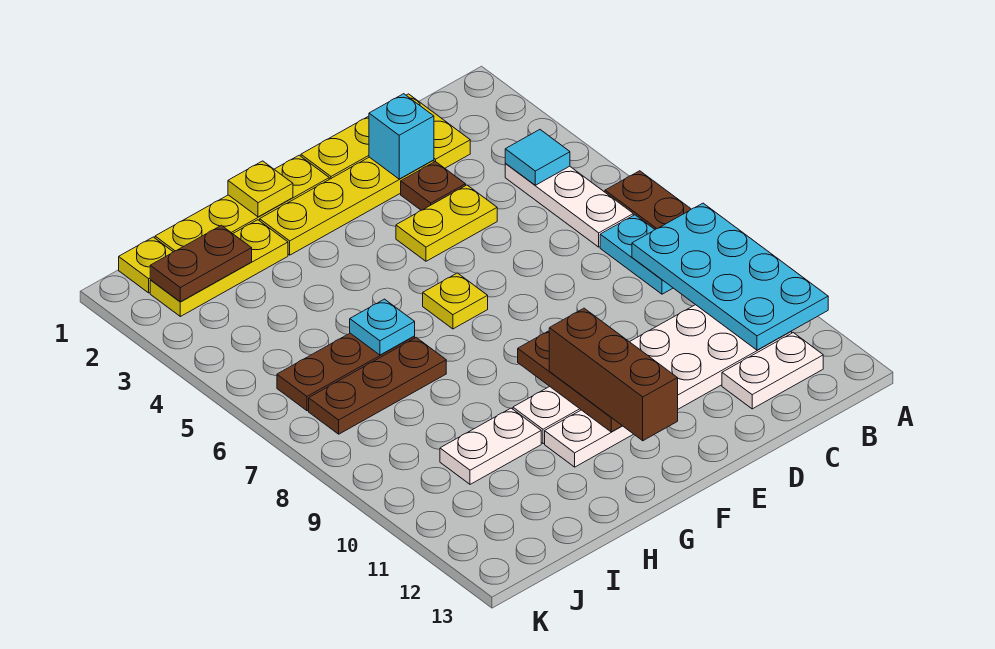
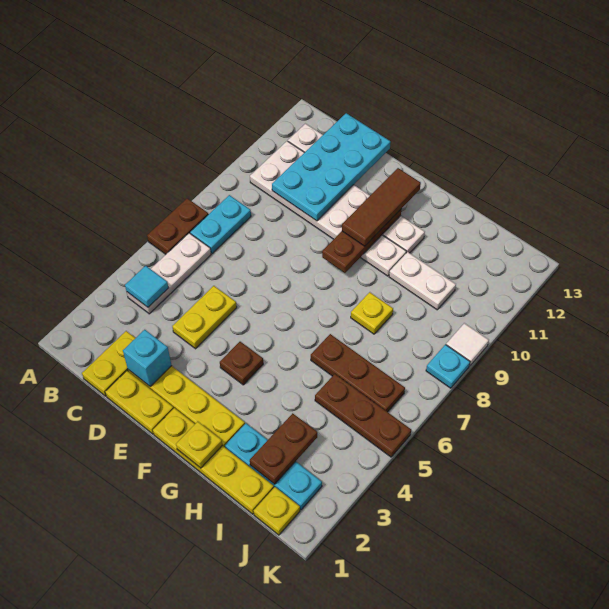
cyan 2x4 plate [632,203,828,350] -> cyan 2x4 plate moved to [272,113,391,221]
brown 1x1 plate [401,161,466,210] -> brown 1x1 plate moved to [220,342,263,385]
yellow 1x2 plate [396,185,497,261] -> yellow 1x2 plate turned to [172,286,237,349]
yellow 1x1 plate [423,273,488,329] -> yellow 1x1 plate moved to [351,292,393,334]
brown 1x3 brick [549,308,678,441] -> brown 1x3 tile [342,168,421,246]
yellow 1x3 plate [150,220,288,316] -> cyan 1x3 plate [225,423,322,510]
cyan 1x1 plate [350,299,415,355] -> cyan 1x1 plate moved to [426,345,470,388]
brown 1x3 plate [309,338,446,434] -> brown 1x3 plate moved to [315,374,411,457]
brown 1x2 plate [150,225,252,302] -> brown 1x2 plate turned to [250,413,317,484]
none -> white 1x1 tile [446,323,489,366]

